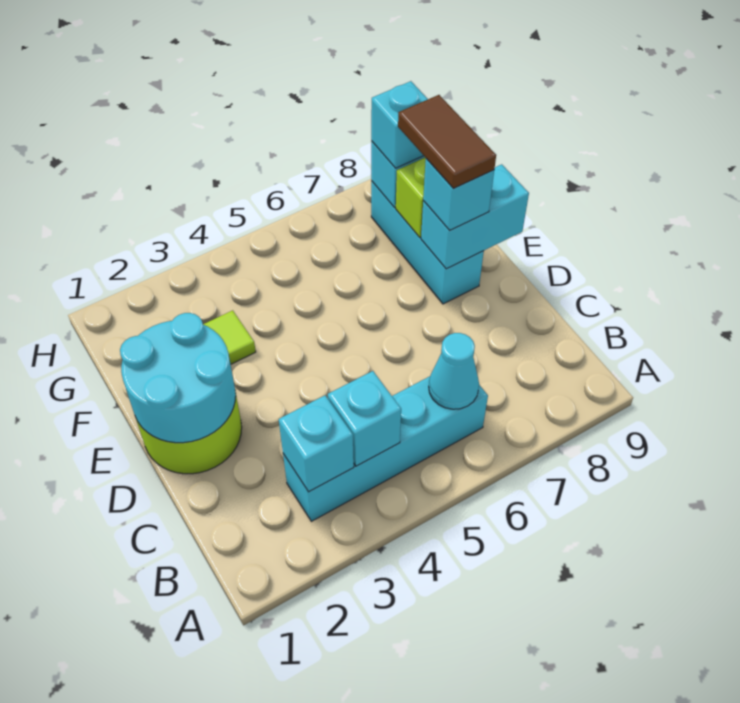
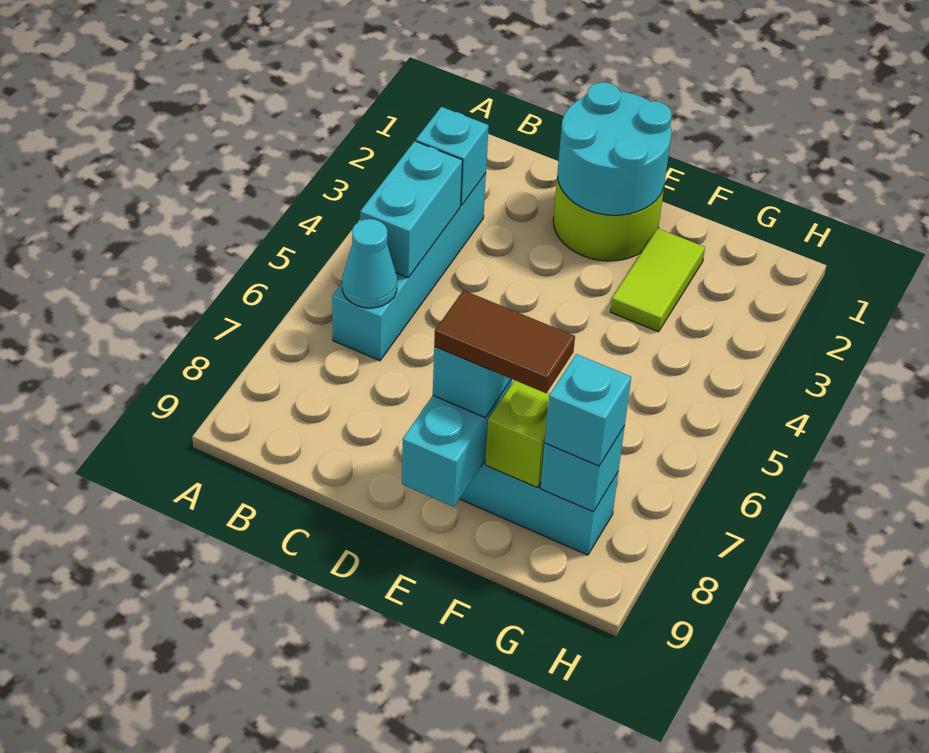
cyan 1x1 brick [328,371,401,466] -> cyan 1x2 brick [360,141,462,278]

